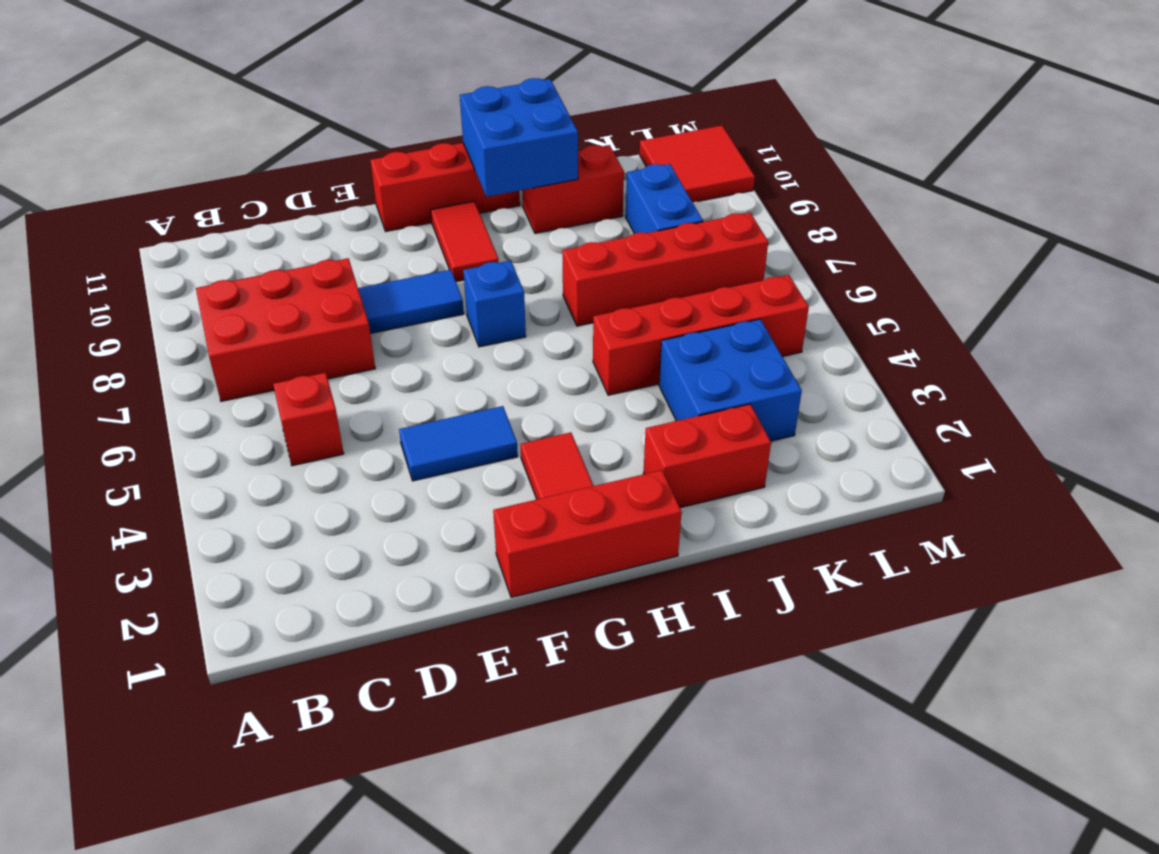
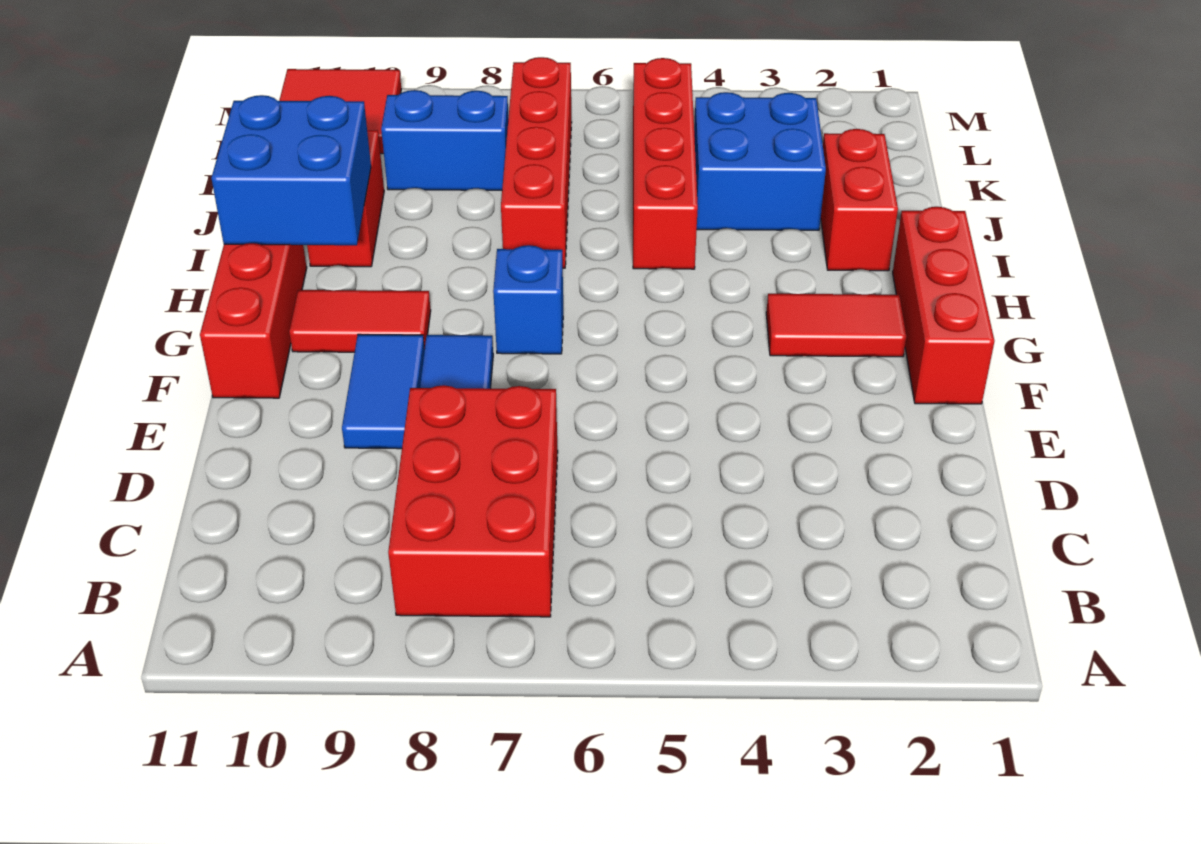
red 1x1 brick [273,373,344,466] -> none
blue 1x2 tile [399,406,518,481] -> blue 1x2 tile moved to [342,334,425,449]

